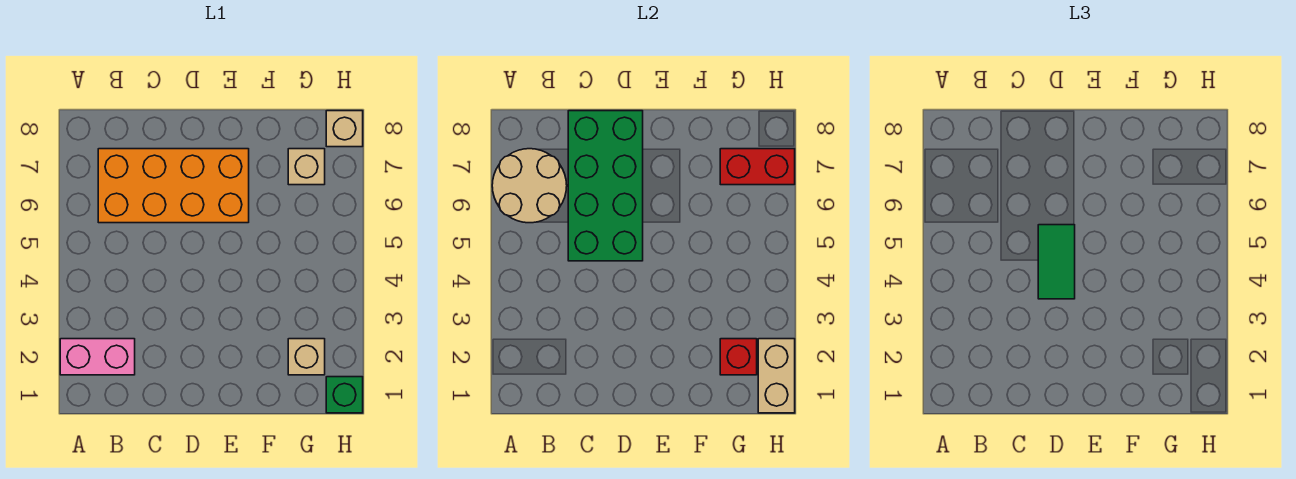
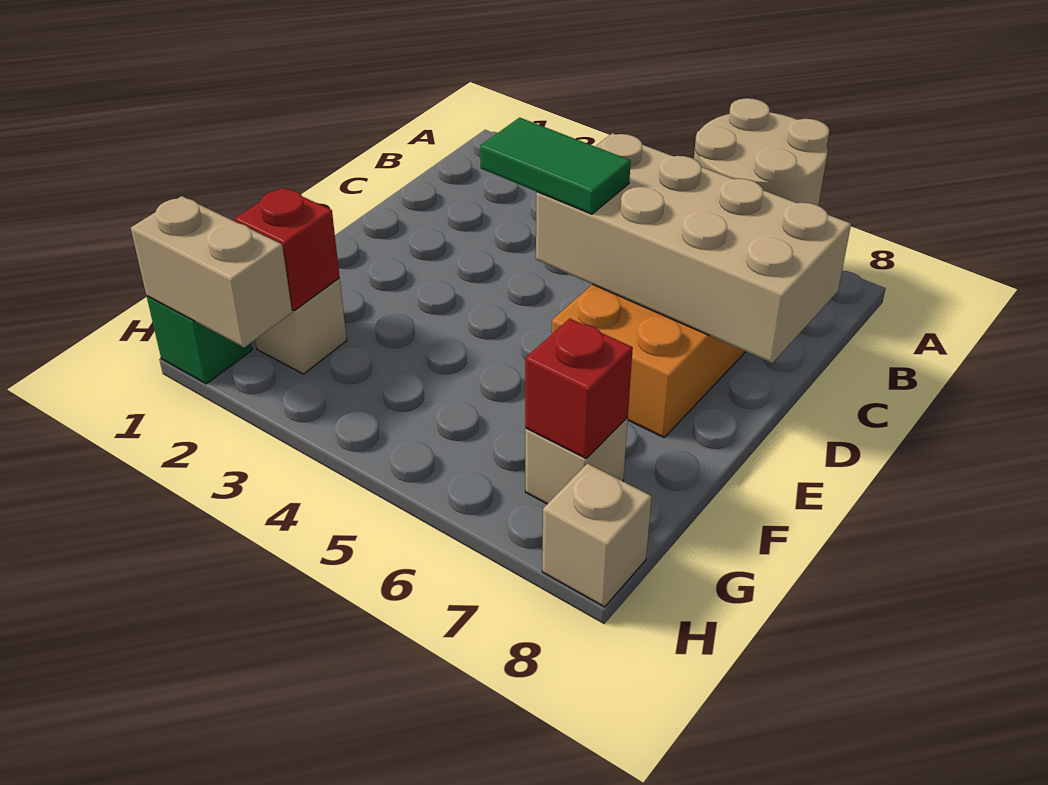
pink 1x2 brick [60,339,135,375] -> none
green 2x4 brick [568,111,643,261] -> tan 2x4 brick [536,133,851,363]
red 1x2 brick [720,149,795,185] -> red 1x1 brick [525,318,633,458]

